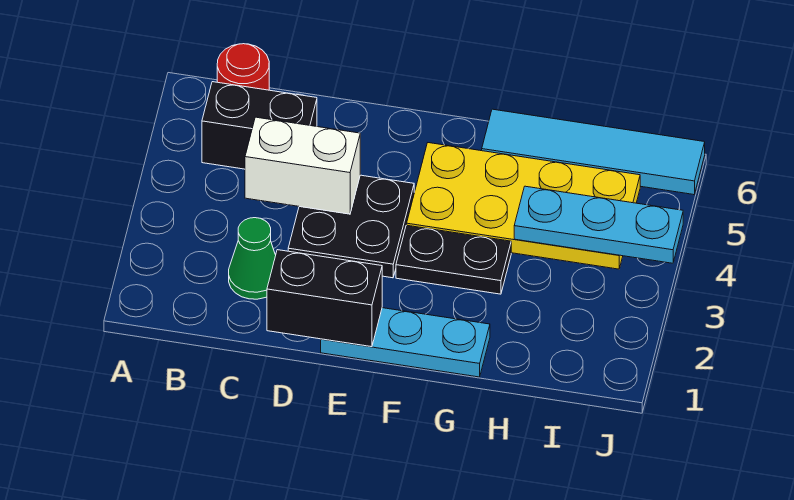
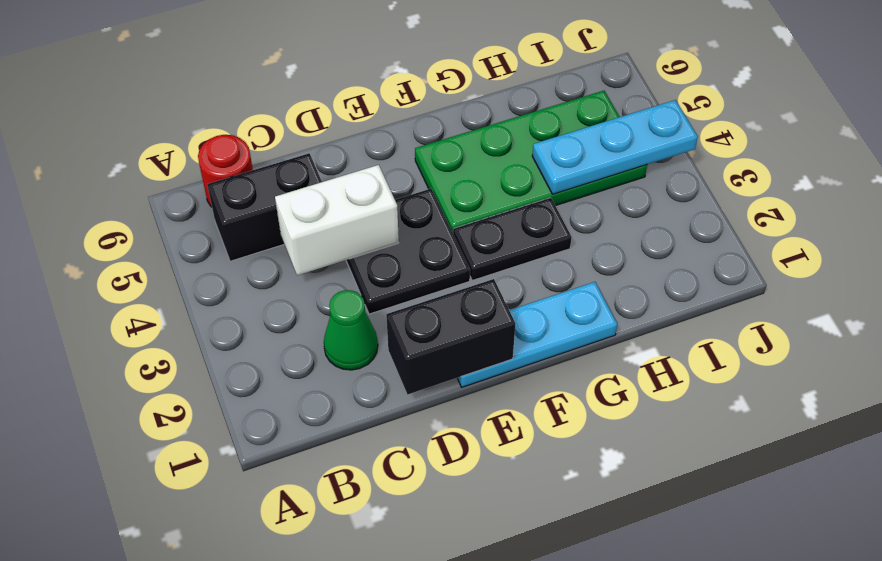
yellow 2x4 plate [407,143,640,269] -> green 2x4 plate [415,91,647,233]
cyan 1x4 tile [482,109,705,195] -> none

